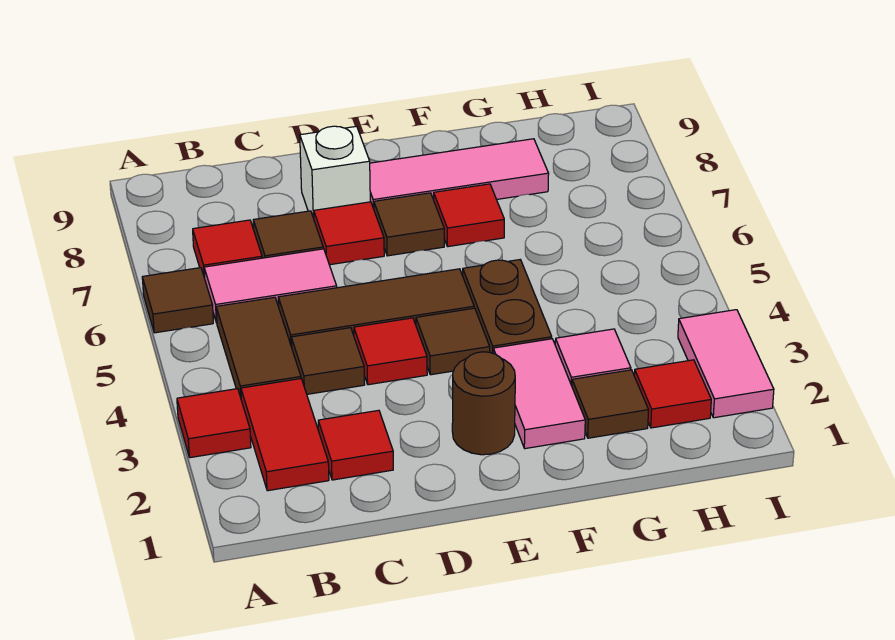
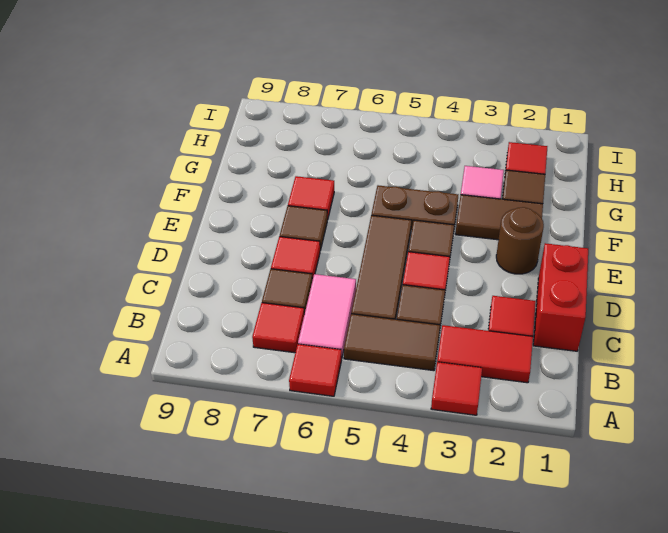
brown 1x1 tile [142,268,213,333] -> red 1x1 tile [289,344,342,396]
none -> red 1x2 brick [533,243,588,351]
white 1x1 brick [300,126,370,219] -> none
pink 1x3 tile [370,139,549,209] -> none
pink 1x2 tile [493,339,585,449] -> brown 1x2 tile [456,195,543,240]
pink 1x2 tile [678,310,774,418] -> none

